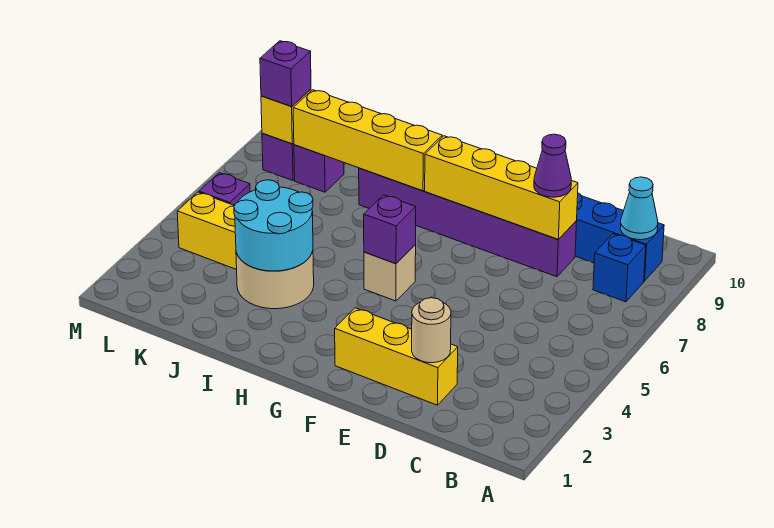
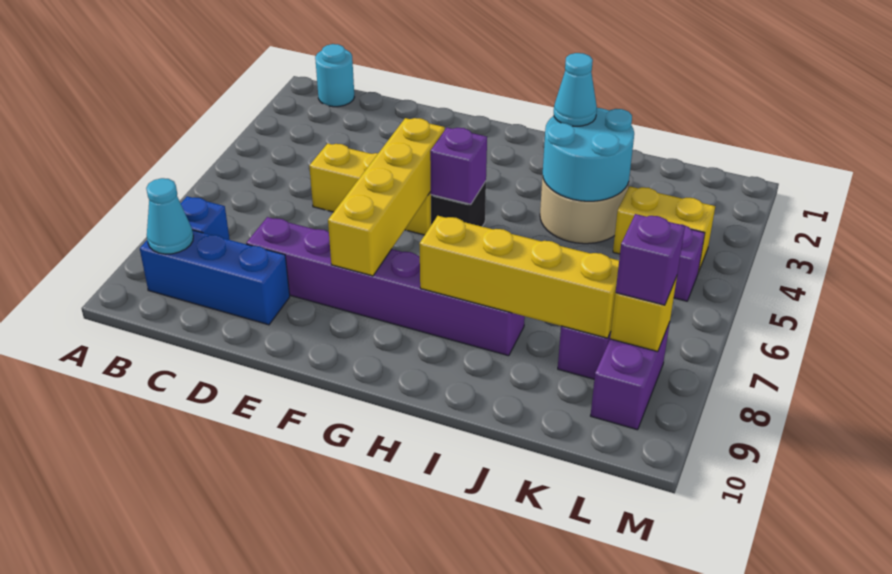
none -> cyan 1x1 round brick [315,44,354,107]
yellow 1x3 brick [335,308,458,405] -> yellow 1x3 brick moved to [309,143,431,235]
tan 1x1 round brick [412,298,451,363] -> none
yellow 1x4 brick [425,136,578,239] -> yellow 1x4 brick turned to [328,118,445,276]
purple 1x1 cone [534,134,571,197] -> none
tan 1x1 brick [364,245,416,301] -> black 1x1 brick [431,181,486,226]
none -> cyan 1x1 cone [554,53,597,126]

